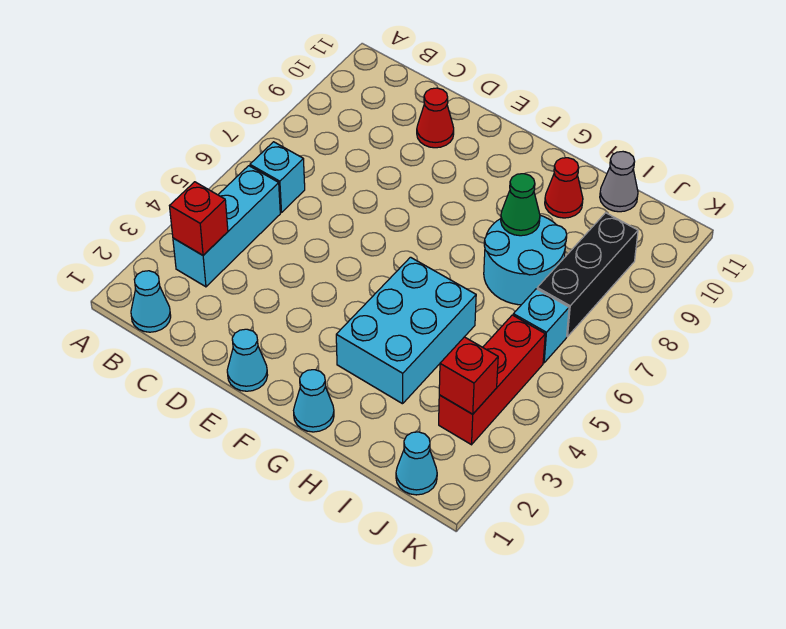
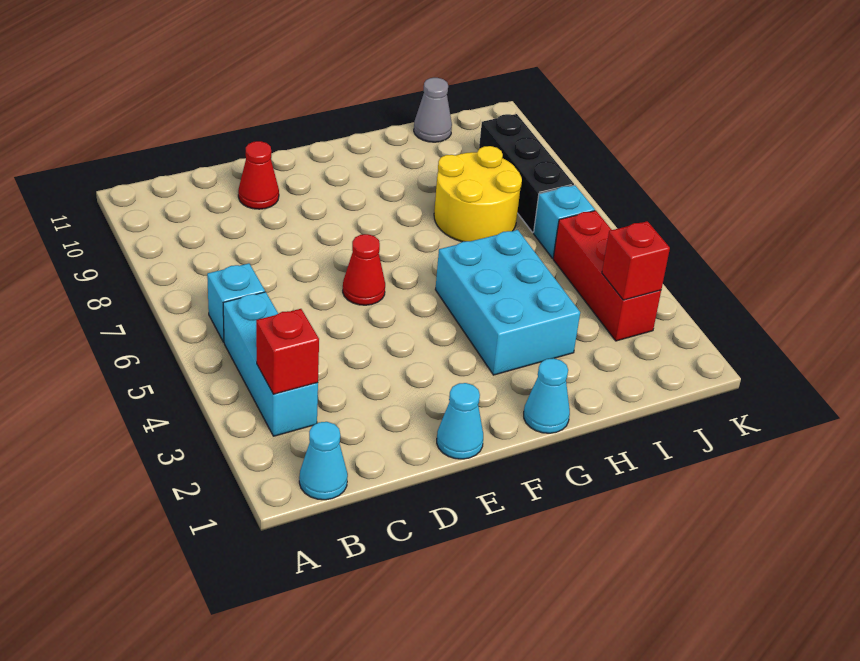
cyan 2x2 round brick [484,215,567,305] -> yellow 2x2 round brick [434,146,522,242]
green 1x1 cone [501,174,540,236] -> none
red 1x1 cone [545,158,583,218] -> red 1x1 cone moved to [343,234,385,305]
cyan 1x1 cone [396,432,437,495] -> none

